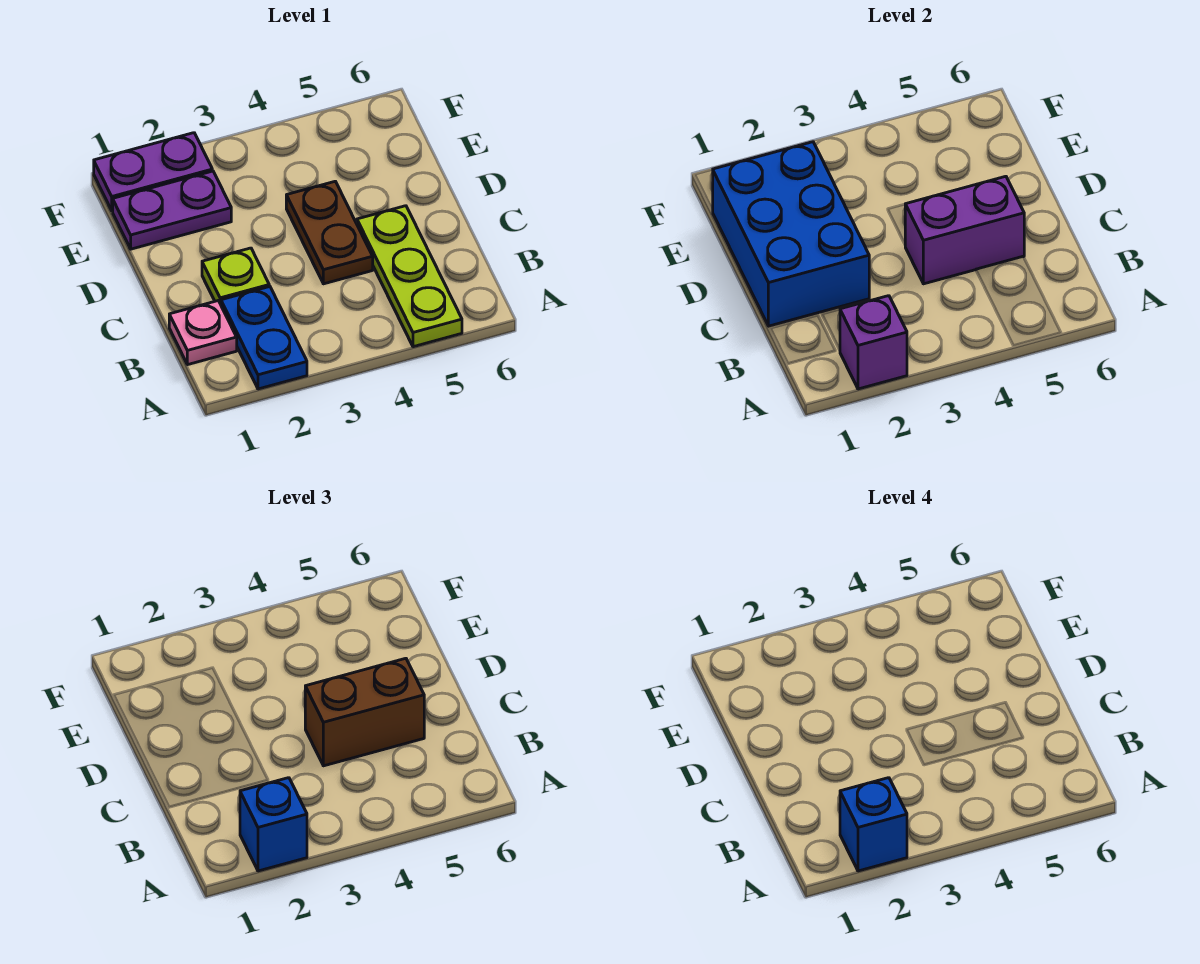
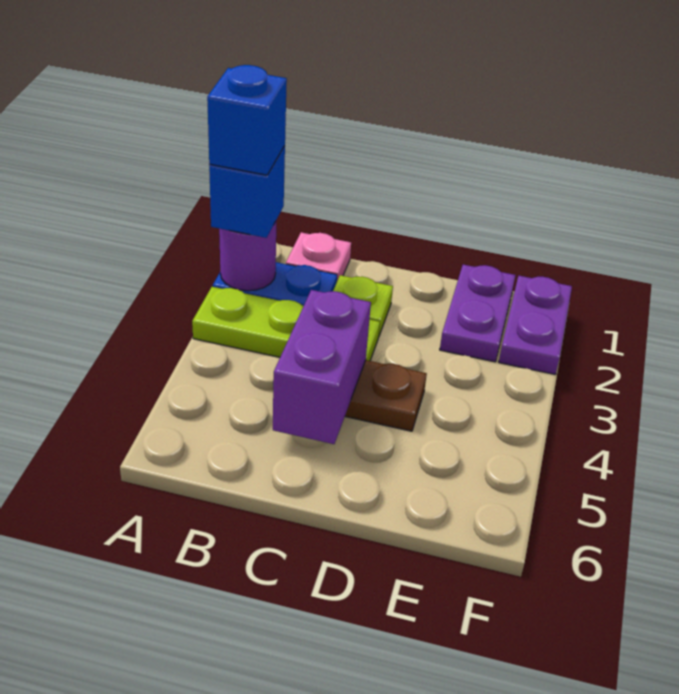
purple 1x1 brick [840,296,907,389] -> purple 1x1 round brick [219,221,276,291]
lime 1x3 plate [357,206,462,347] -> lime 1x3 plate moved to [192,287,380,361]
blue 2x3 brick [713,142,869,326] -> none
brown 1x2 brick [305,658,424,766] -> none

